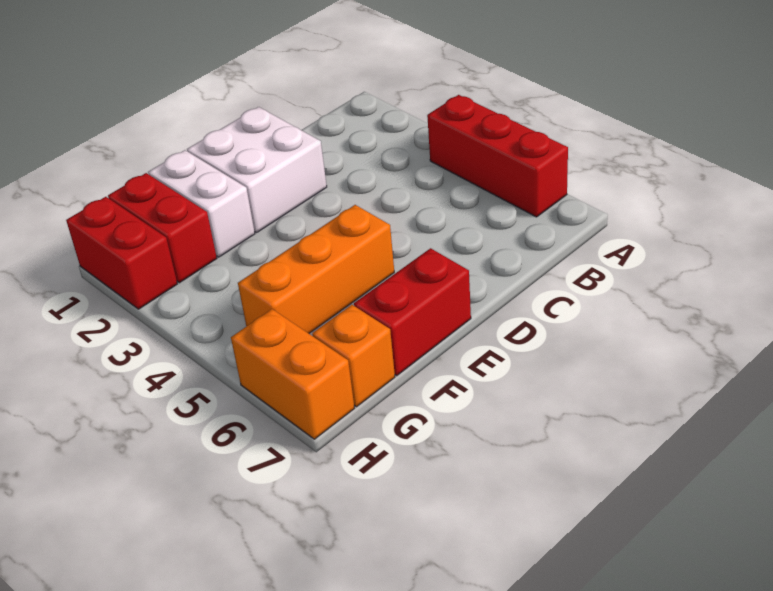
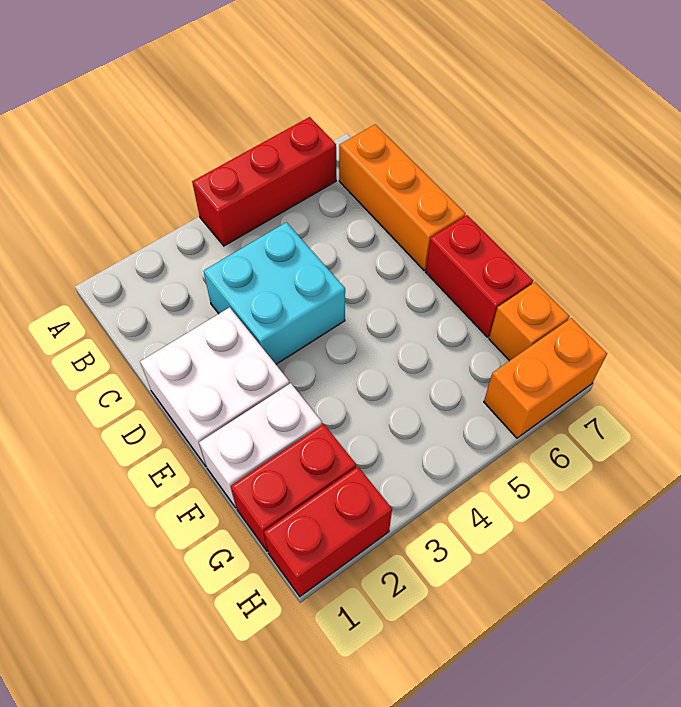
none -> cyan 2x2 brick [203,222,345,364]
orange 1x3 brick [238,205,394,333] -> orange 1x3 brick moved to [339,124,465,270]

